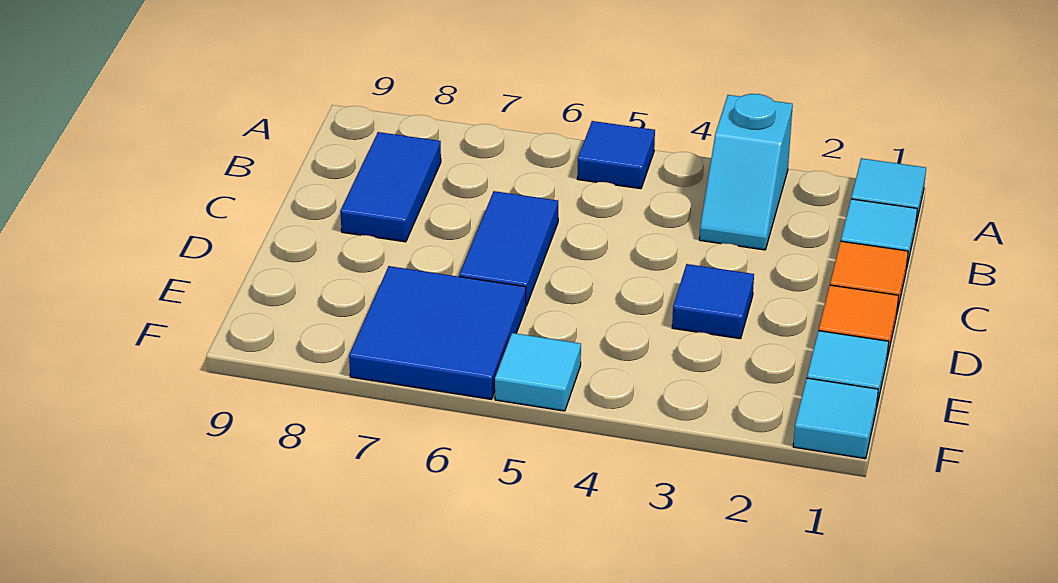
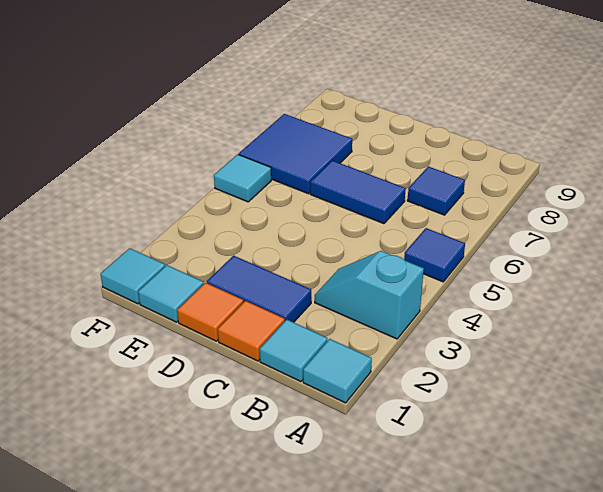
blue 1x2 tile [340,132,441,242] -> blue 1x2 tile moved to [207,256,311,322]
blue 1x1 tile [672,264,754,339] -> blue 1x1 tile moved to [408,167,465,215]

